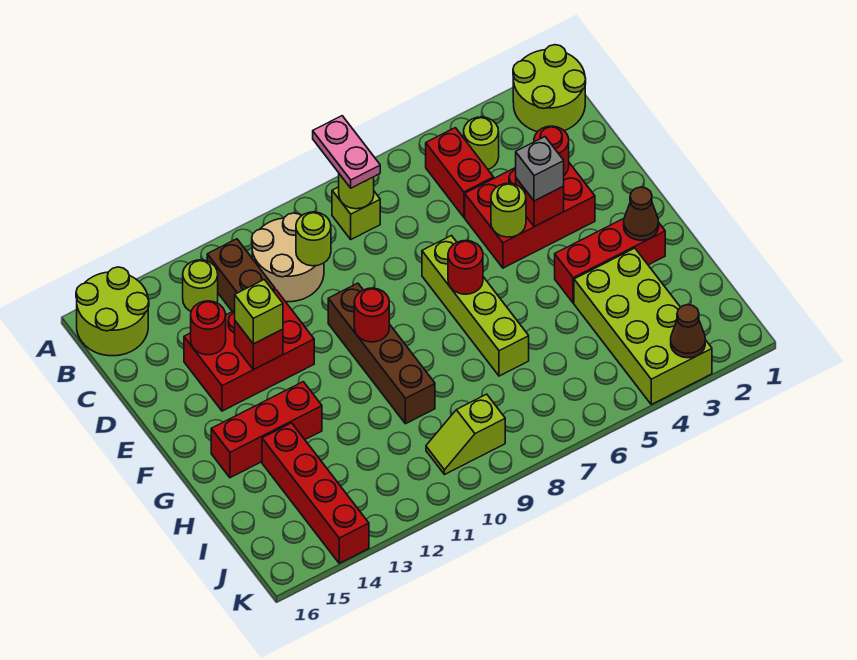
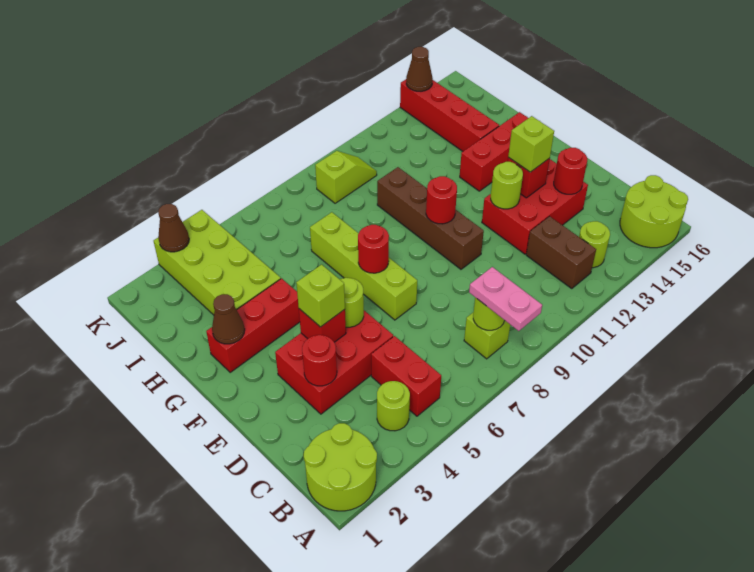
tan 2x2 round brick [252,213,324,302] -> none
lime 1x1 round brick [296,212,331,266] -> lime 1x1 round brick moved to [491,162,523,209]
grey 1x1 brick [516,137,564,201] -> lime 1x1 brick [296,265,345,327]
none -> brown 1x1 cone [406,47,433,91]

